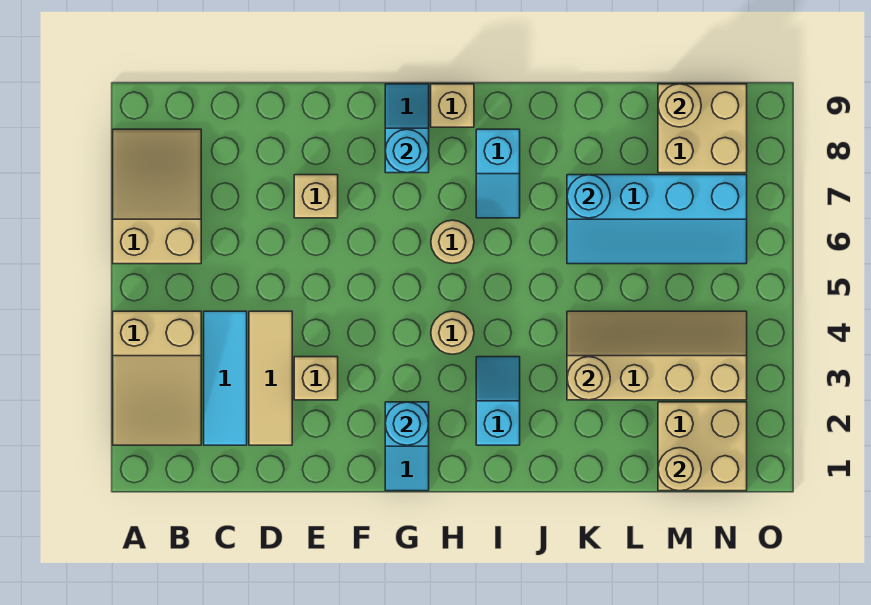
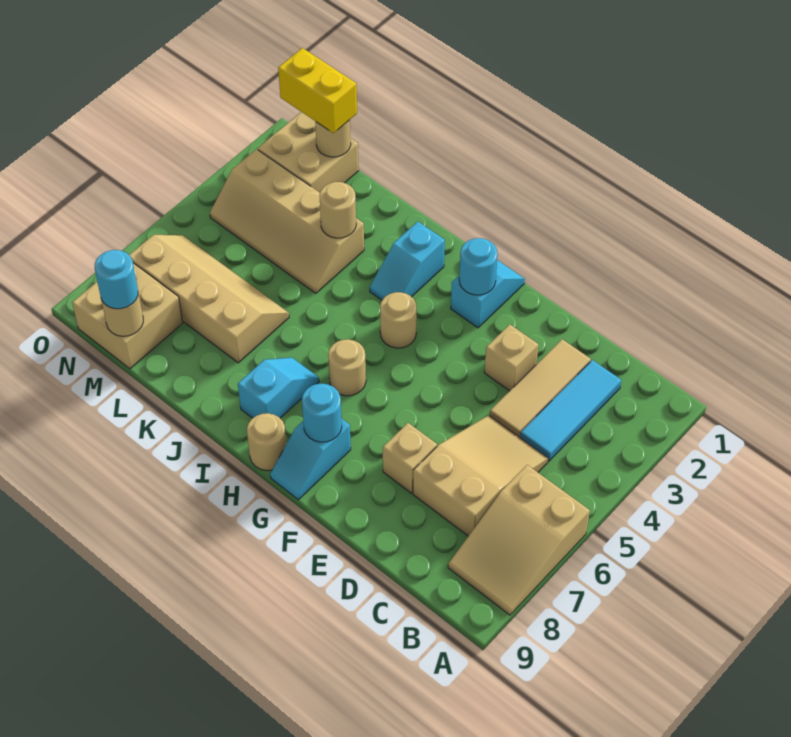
tan 2x3 slope [113,311,201,445] -> tan 2x3 slope moved to [413,415,548,536]
tan 1x1 brick [431,84,474,127] -> tan 1x1 round brick [247,413,286,471]
cyan 2x4 slope [567,175,747,264] -> tan 2x4 slope [129,235,289,363]
cyan 1x1 round brick [567,175,610,218] -> cyan 1x1 round brick moved to [95,250,138,309]
none -> yellow 1x2 brick [278,48,357,133]

